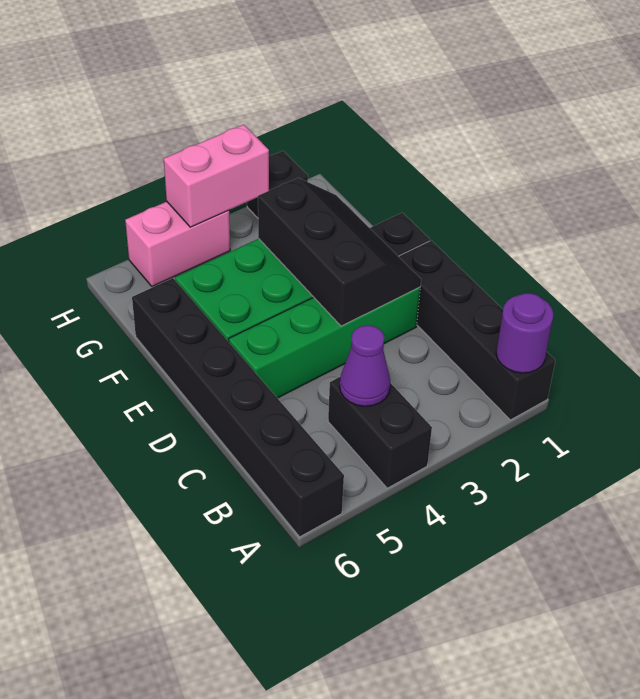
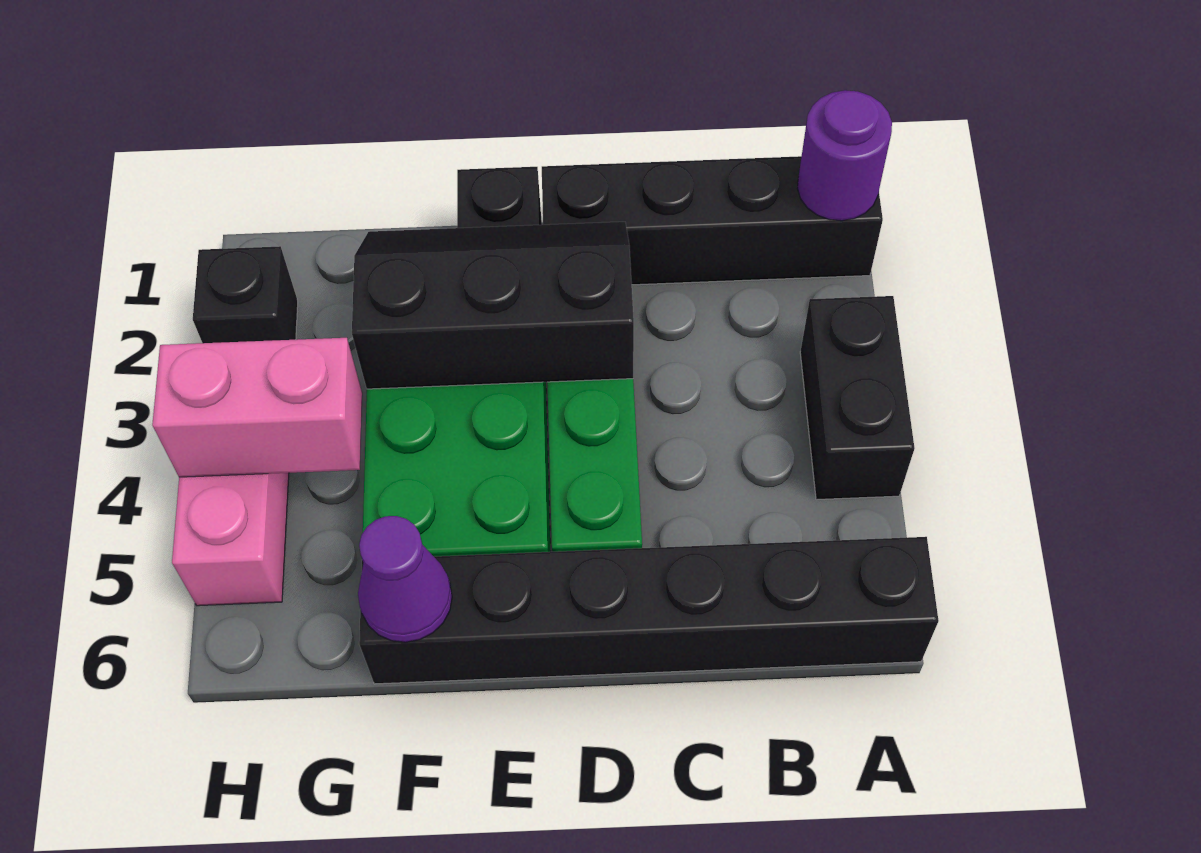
black 1x2 brick [328,377,432,488] -> black 1x2 brick turned to [800,296,914,500]
purple 1x1 cone [340,325,390,406] -> purple 1x1 cone moved to [358,516,452,642]
pink 1x2 brick [164,125,269,227] -> pink 1x2 brick turned to [152,338,362,477]

